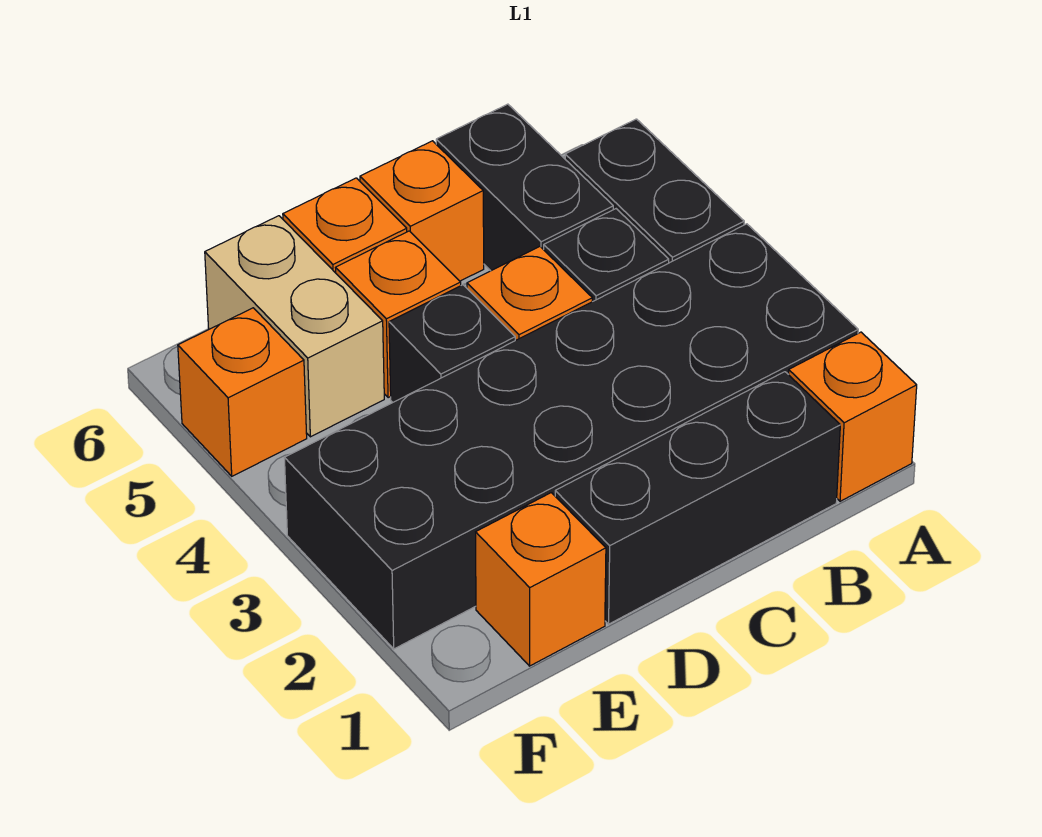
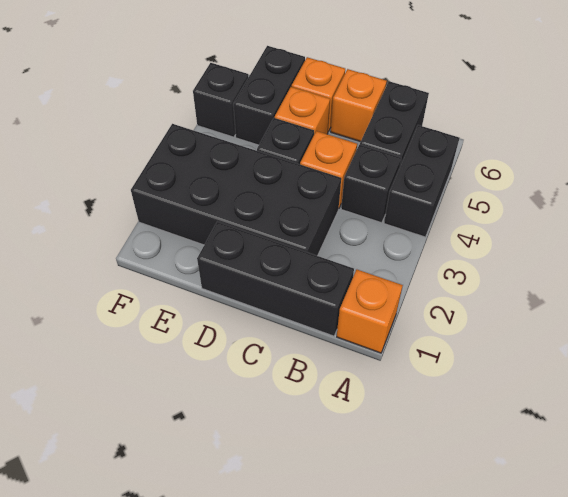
black 2x6 brick [285,224,858,649] -> black 2x4 brick [131,124,341,256]
orange 1x1 brick [476,493,606,666] -> none
tan 1x2 brick [205,216,384,437] -> black 1x2 brick [233,46,305,145]
orange 1x1 brick [178,308,307,476] -> black 1x1 brick [193,63,248,137]

